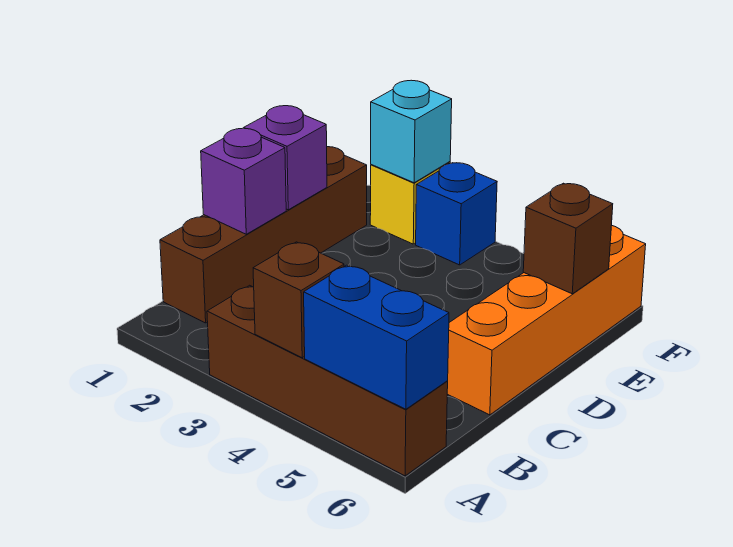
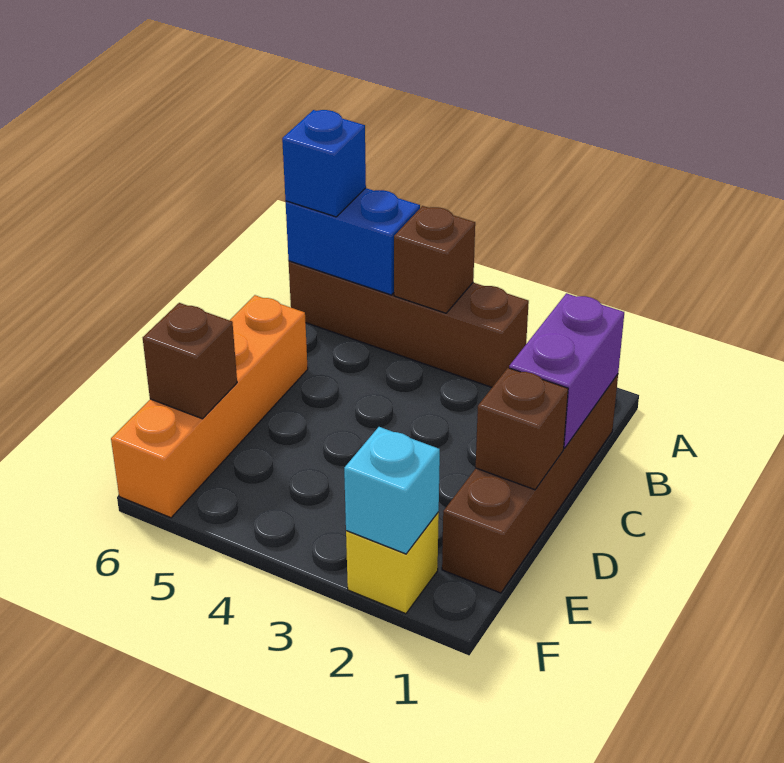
purple 1x1 brick [201,128,286,234] -> purple 1x2 brick [509,293,624,448]
purple 1x1 brick [244,106,327,210] -> brown 1x1 brick [476,368,568,490]
blue 1x1 brick [416,163,497,265] -> blue 1x1 brick moved to [282,110,366,217]

